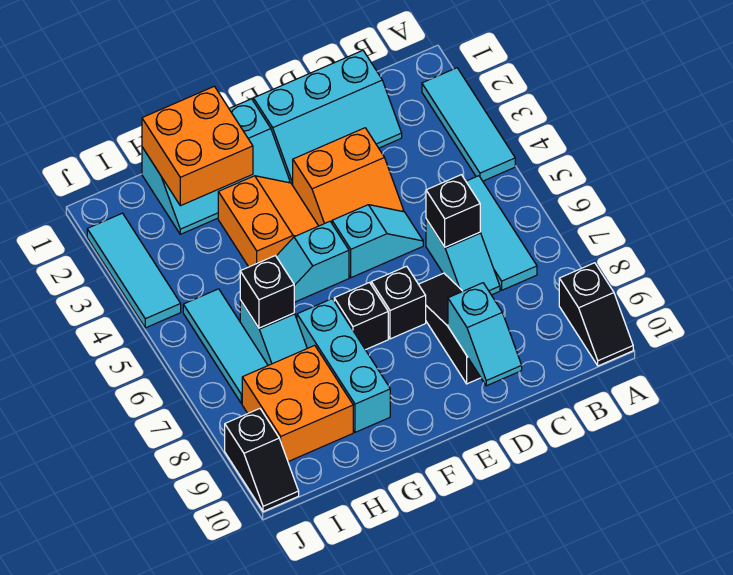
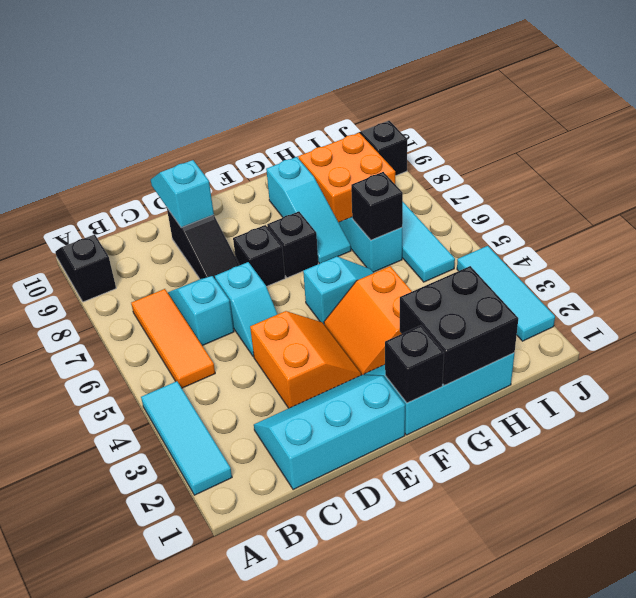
cyan 1x3 tile [466,176,537,290] -> orange 1x3 tile [131,289,215,388]
black 1x1 brick [426,175,480,247] -> black 1x1 brick moved to [385,325,444,403]
orange 2x2 slope [293,128,404,226] -> orange 2x2 slope turned to [250,311,361,408]
cyan 1x2 slope [332,205,423,278] -> cyan 1x2 slope turned to [215,262,277,357]
orange 2x2 brick [142,86,253,206] -> black 2x2 brick [400,266,518,385]
cyan 1x3 brick [297,299,390,432] -> cyan 1x3 slope [266,157,351,264]

